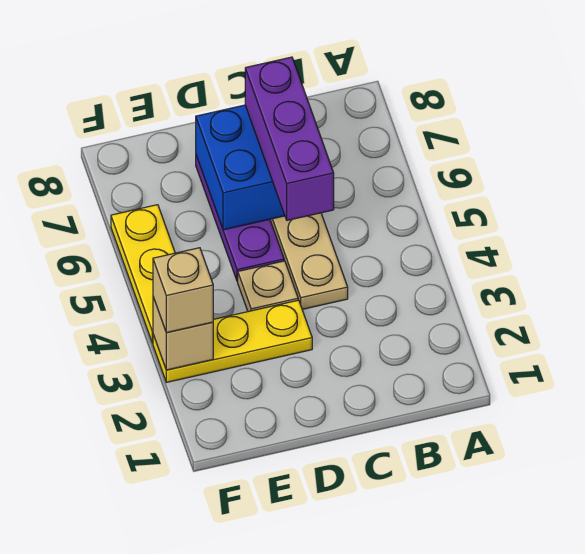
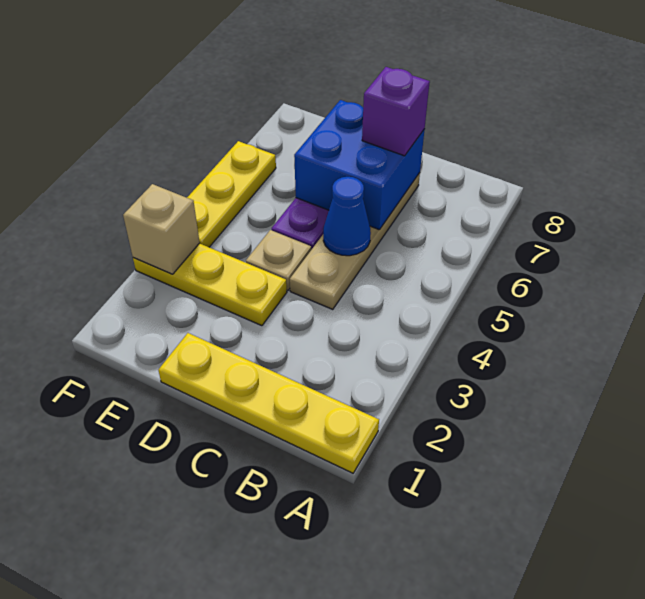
none -> yellow 1x4 plate [158,333,379,473]
none -> blue 1x1 cone [323,177,371,256]
purple 1x3 brick [245,57,334,220] -> purple 1x1 brick [362,67,430,156]
tan 1x1 brick [153,248,213,333] -> none

